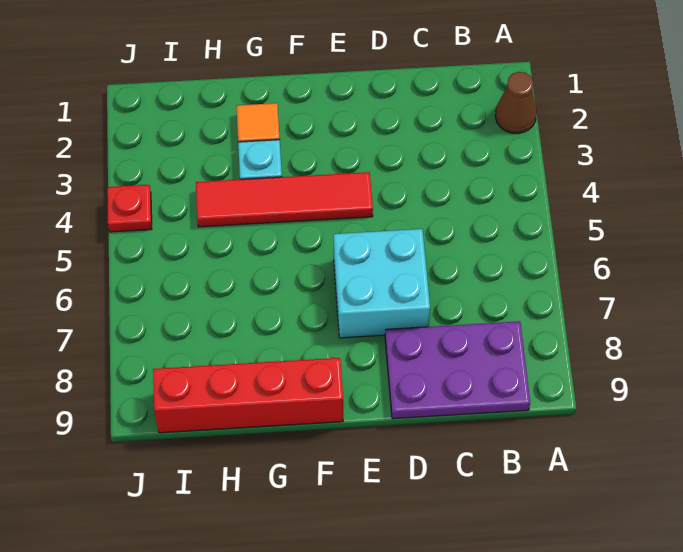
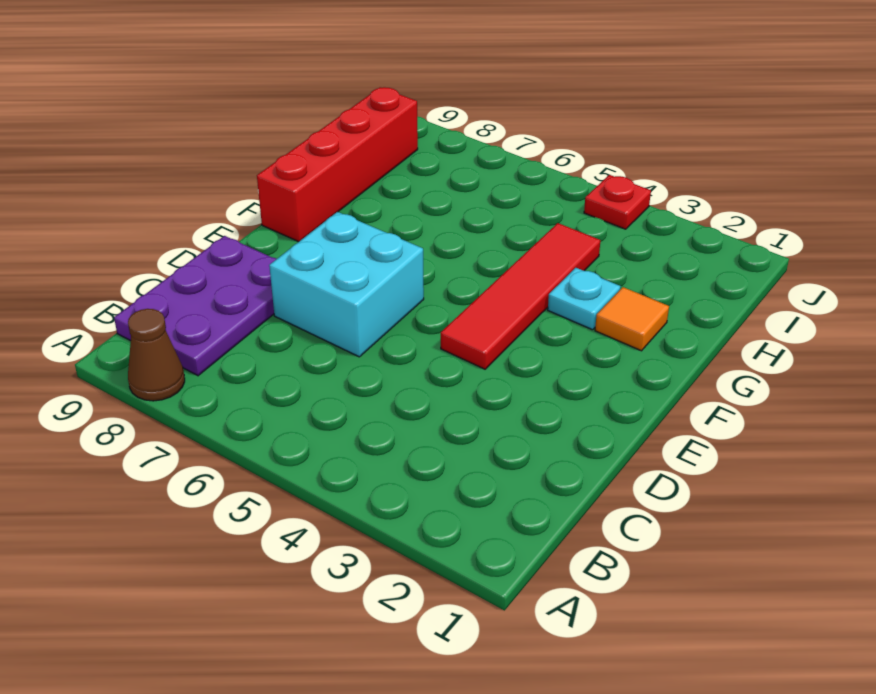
brown 1x1 cone [495,72,537,133] -> brown 1x1 cone moved to [128,309,185,401]

